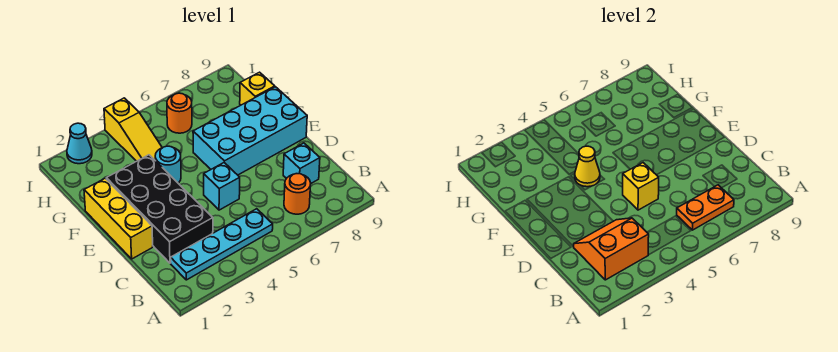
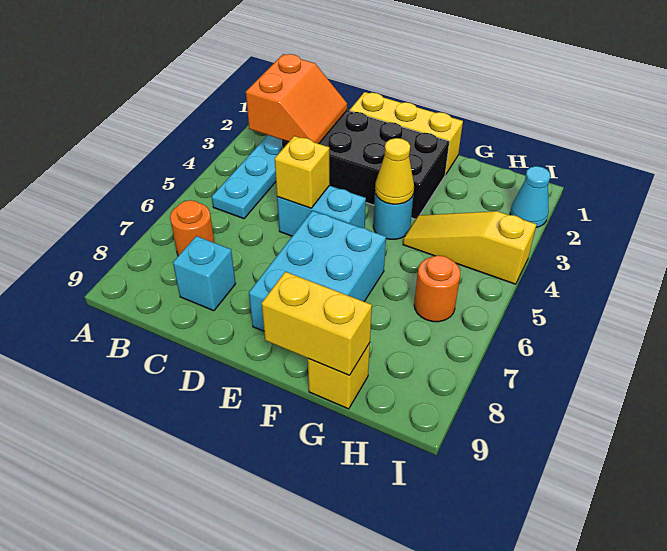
orange 1x2 plate [677,185,734,230] -> none
cyan 1x1 brick [204,163,240,210] -> cyan 1x2 brick [277,186,366,236]
cyan 2x4 brick [193,87,307,175] -> cyan 2x3 brick [249,211,386,331]
none -> yellow 1x2 brick [262,272,372,375]

